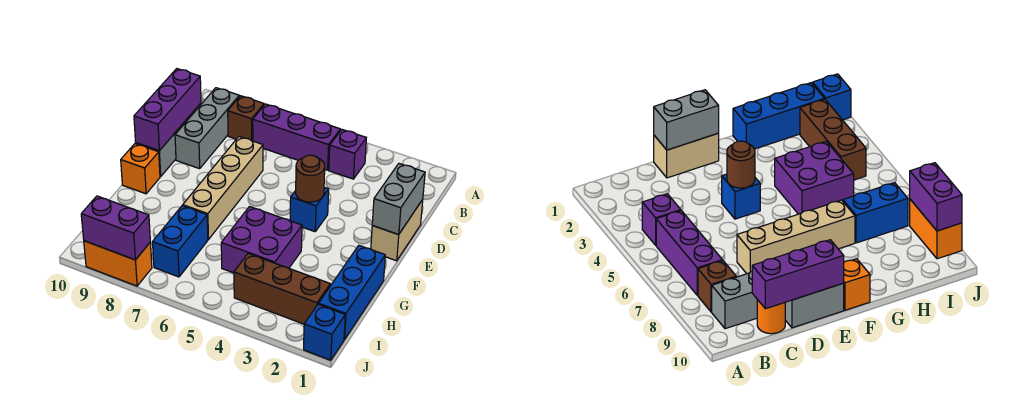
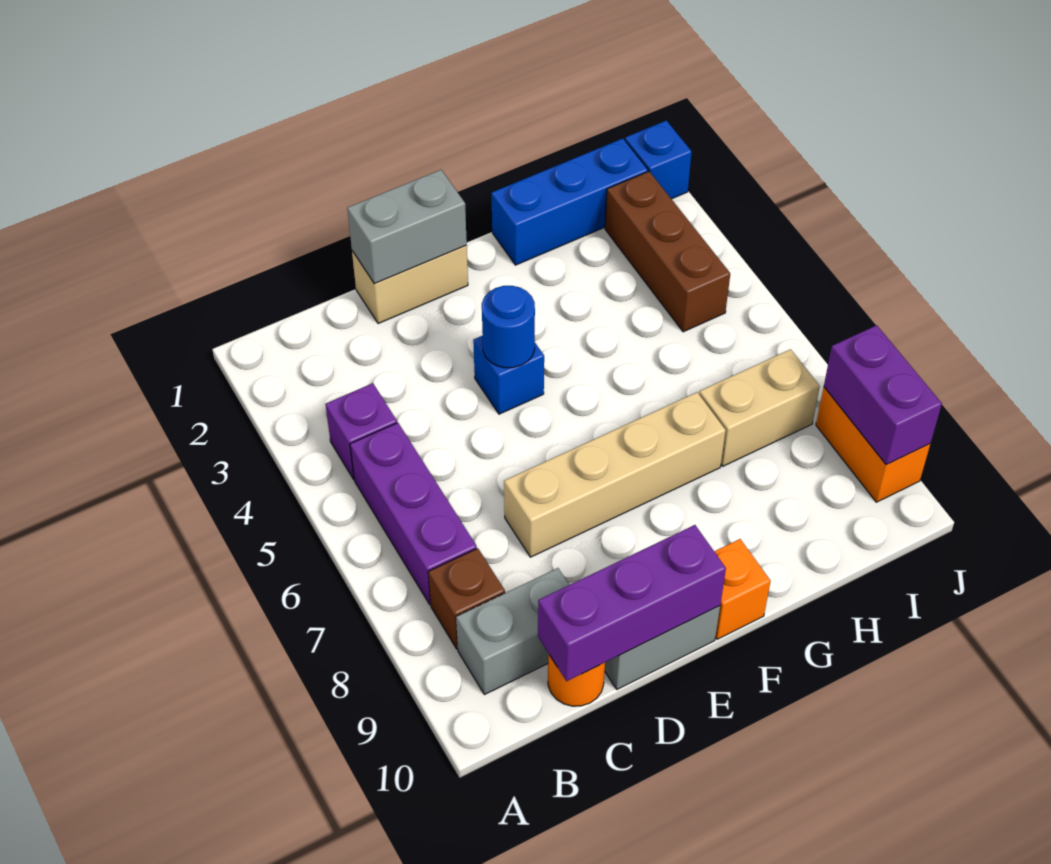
grey 1x3 brick [175,88,239,169] -> grey 1x2 brick [456,568,569,695]
brown 1x1 round brick [296,155,325,202] -> blue 1x1 round brick [482,286,535,368]
purple 2x2 brick [221,207,302,273] -> none
blue 1x2 brick [153,206,208,277] -> tan 1x2 brick [699,349,820,466]

